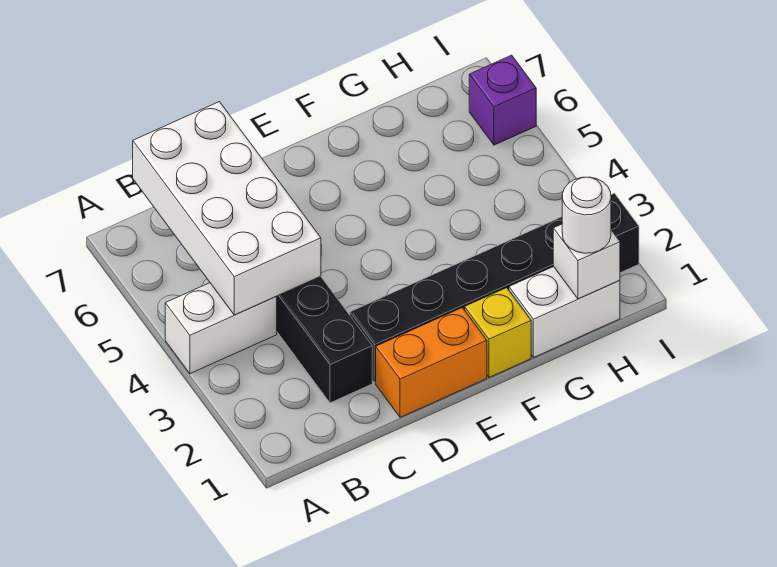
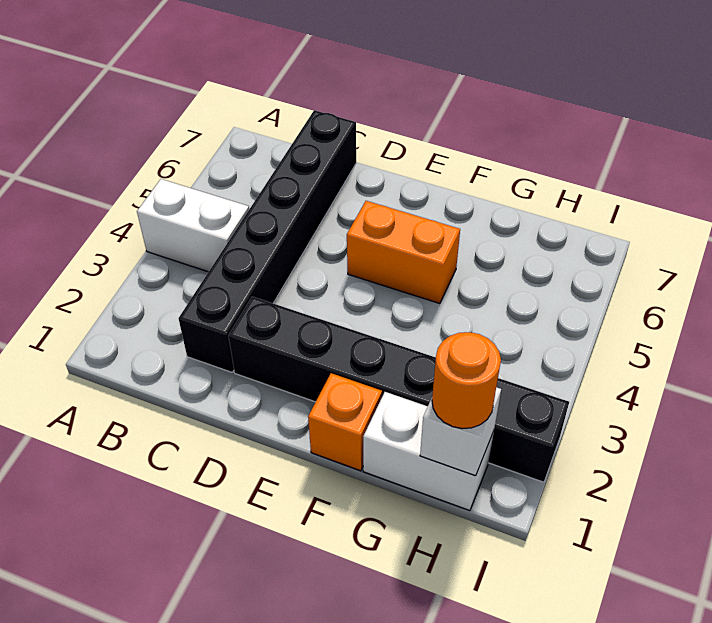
white 2x4 brick [133,102,321,315] -> none
orange 1x2 brick [376,308,487,417] -> orange 1x2 brick moved to [347,201,460,304]
yellow 1x1 brick [465,288,531,378] -> orange 1x1 brick [308,373,382,471]
white 1x1 round brick [562,177,611,253] -> orange 1x1 round brick [432,332,501,429]
purple 1x1 brick [469,55,536,145] -> none

